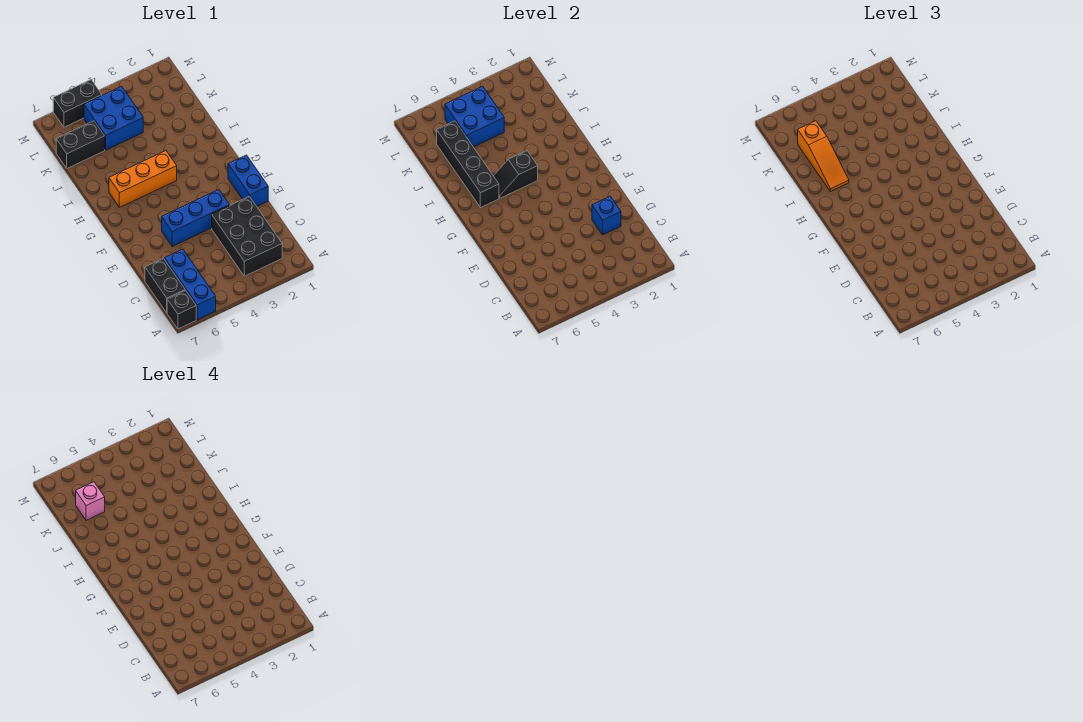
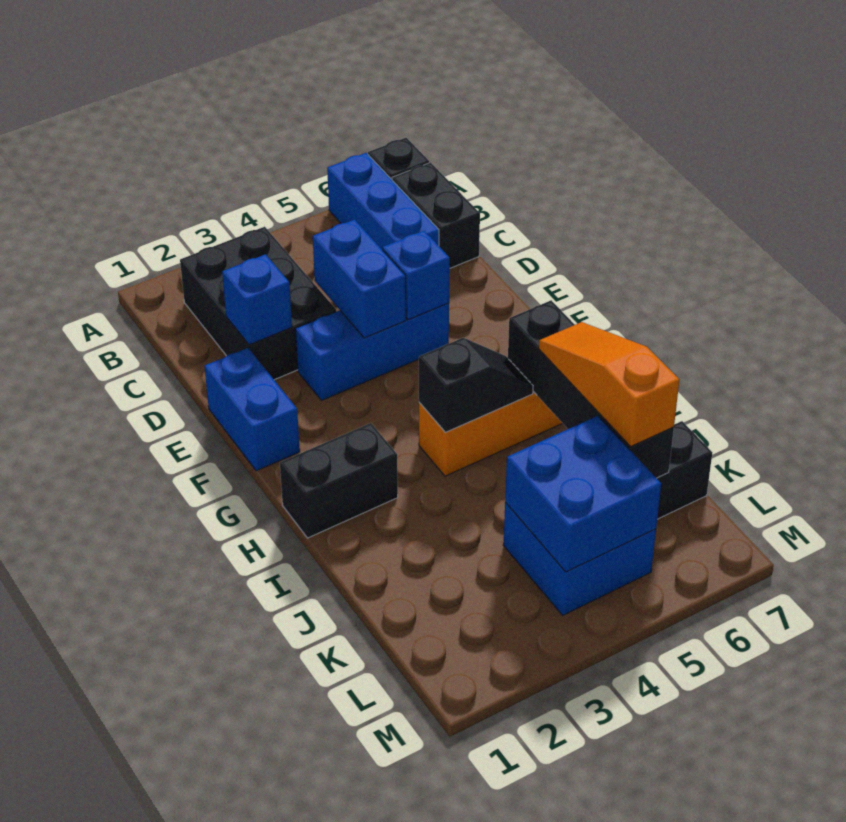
none -> blue 1x2 brick [313,219,406,338]
none -> blue 1x1 brick [382,231,450,320]
pink 1x1 brick [76,482,105,520] -> none
black 1x2 brick [53,80,102,127] -> black 1x2 brick moved to [280,423,398,538]

